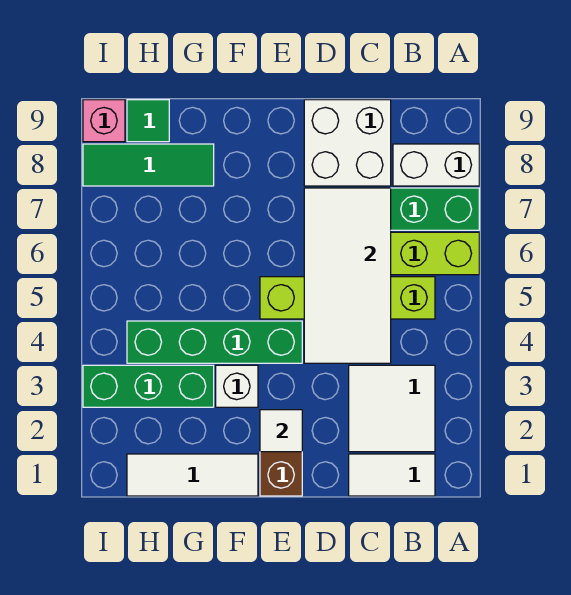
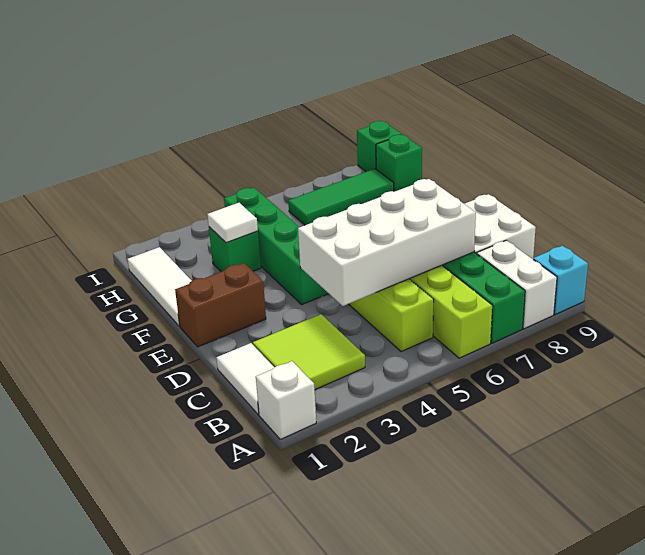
none -> cyan 1x1 brick [533,246,588,314]
white 2x2 tile [349,365,435,452] -> lime 2x2 tile [253,314,365,390]
white 2x4 tile [304,188,391,363] -> white 2x4 brick [298,179,476,306]
white 1x1 tile [260,410,302,452] -> white 1x1 tile moved to [207,203,258,243]
white 1x1 brick [216,365,258,407] -> white 1x1 brick moved to [256,361,316,439]
green 1x3 brick [83,365,214,407] -> green 1x1 brick [209,227,261,272]
green 1x3 tile [83,144,214,186] -> green 1x3 tile turned to [288,169,394,225]
green 1x1 tile [127,100,169,142] -> green 1x1 brick [376,135,422,192]
pink 1x1 brick [83,100,125,142] -> green 1x1 brick [357,121,402,172]

